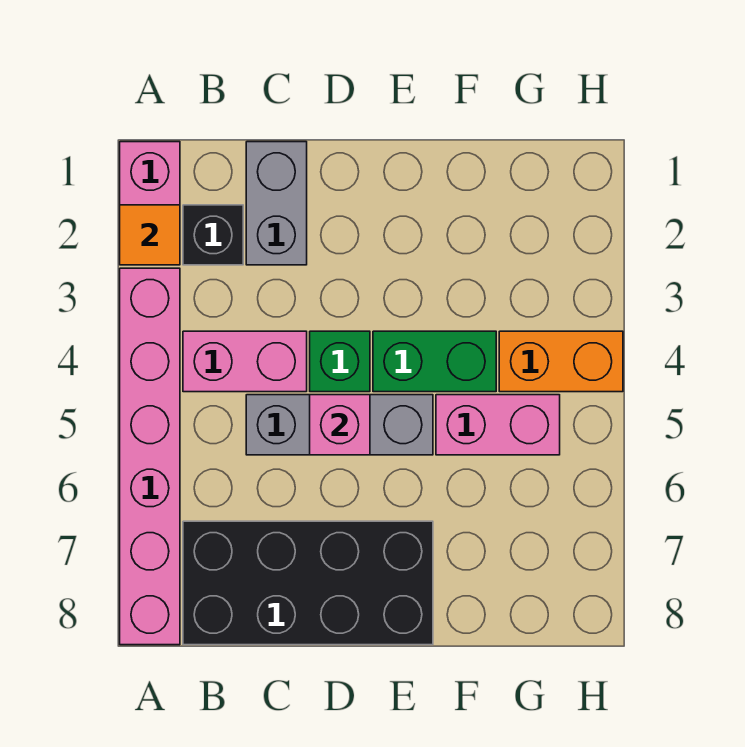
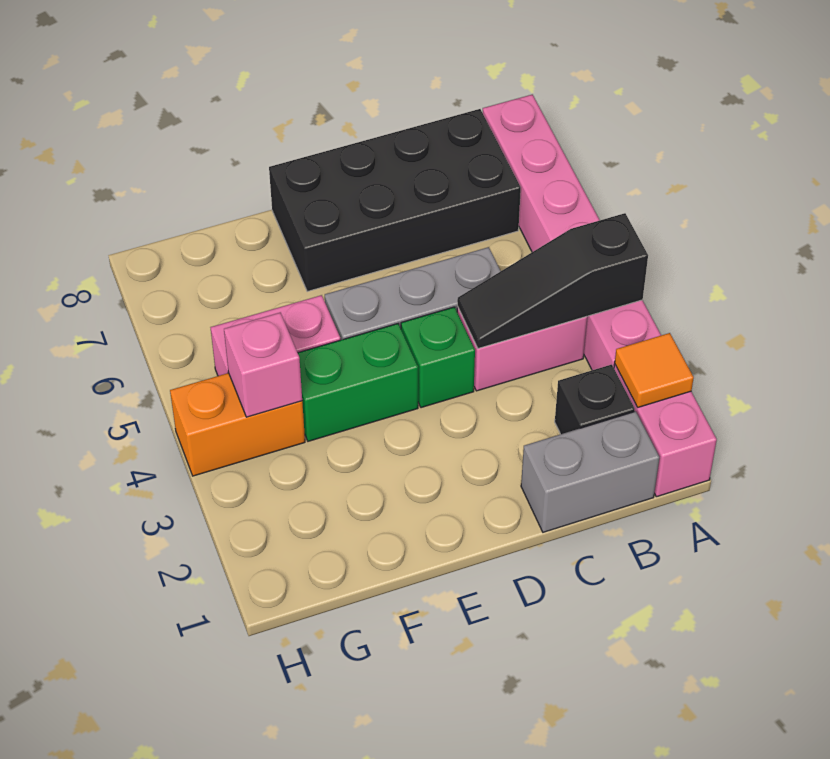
none -> black 1x3 slope [457,213,648,349]
grey 1x2 brick [246,142,307,265] -> grey 1x2 brick turned to [521,411,660,532]
pink 1x1 brick [310,395,370,455] -> pink 1x1 brick moved to [224,313,302,417]

